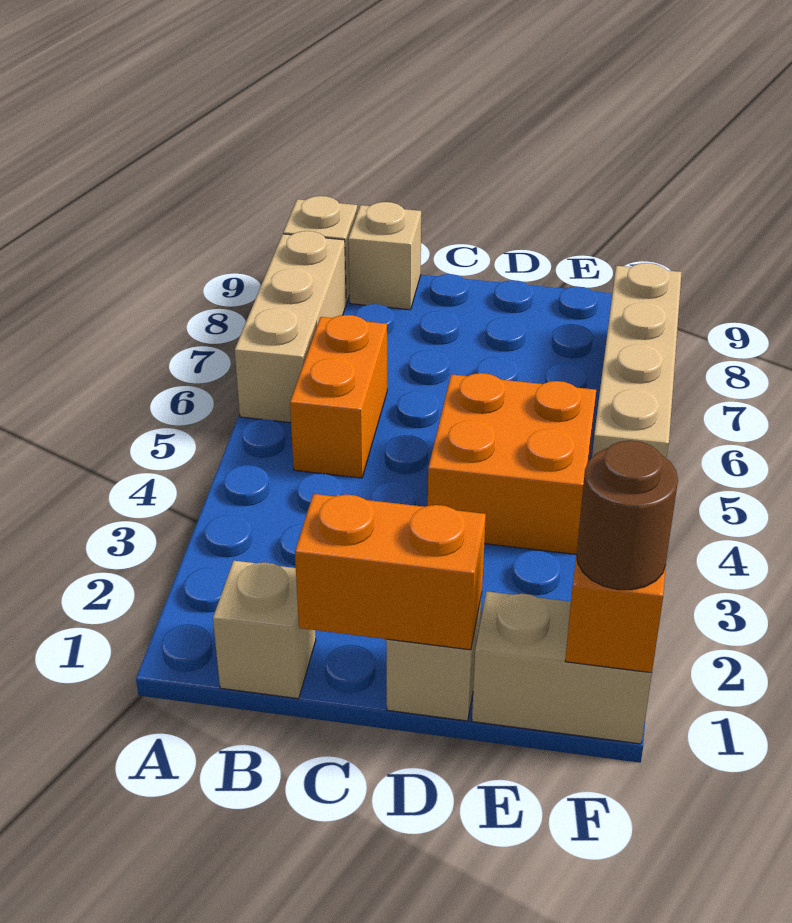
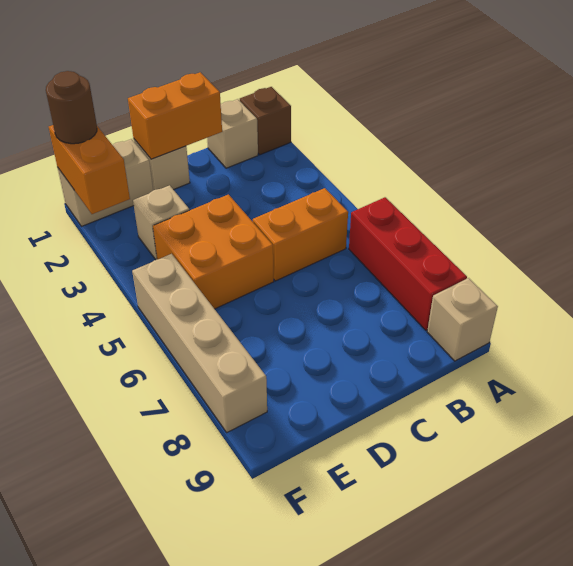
none -> brown 1x1 brick [240,87,291,155]
tan 1x3 brick [235,231,346,423] -> red 1x3 brick [349,197,467,330]
orange 1x2 brick [290,315,387,478] -> orange 1x2 brick turned to [253,188,348,281]
tan 1x1 brick [348,202,421,310] -> tan 1x1 brick moved to [133,185,189,260]

